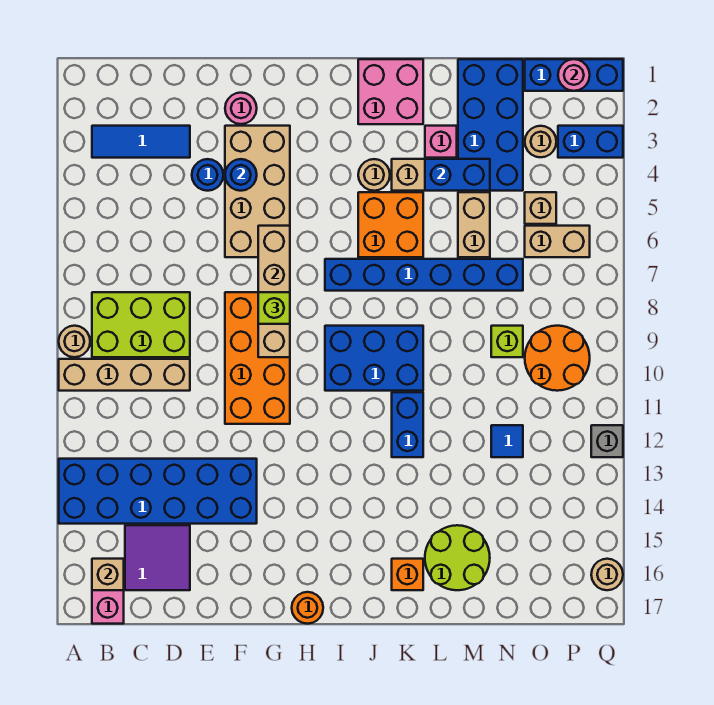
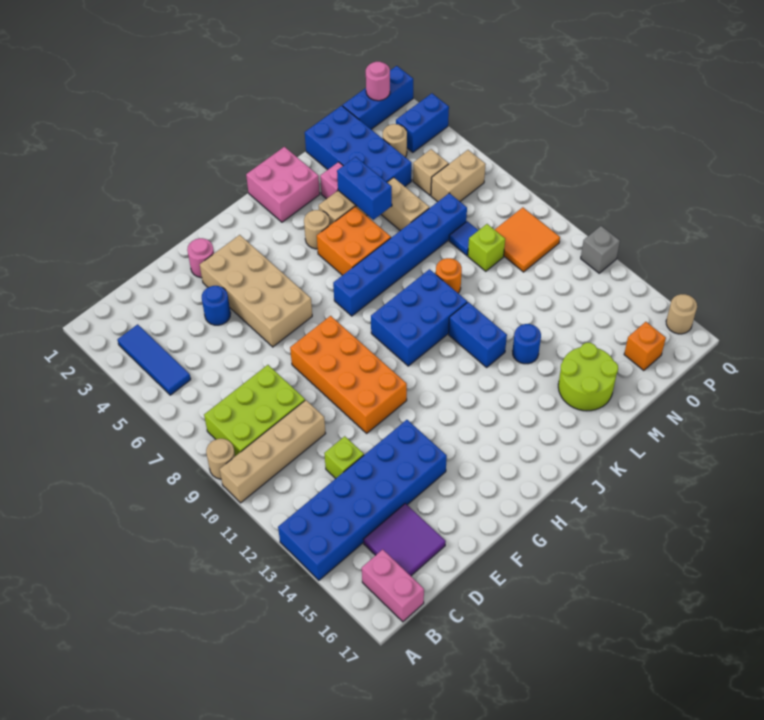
blue 1x3 tile [92,126,190,158] -> blue 1x3 tile turned to [117,324,191,395]
tan 1x1 brick [92,559,124,590] -> none
blue 1x1 round brick [225,159,257,191] -> blue 1x1 round brick moved to [513,324,541,364]
tan 1x4 brick [258,226,290,357] -> none
lime 1x1 brick [258,292,290,324] -> lime 1x1 brick moved to [324,436,364,479]
orange 1x1 round brick [292,592,323,624] -> orange 1x1 round brick moved to [436,258,462,293]
orange 1x1 brick [392,559,423,590] -> orange 1x1 brick moved to [624,322,666,371]
blue 1x2 brick [425,159,490,191] -> blue 1x2 brick turned to [337,157,392,220]
blue 1x1 tile [491,425,523,457] -> blue 1x1 tile moved to [449,221,478,256]
orange 2x2 round brick [525,326,590,391] -> orange 2x2 tile [495,207,560,272]

